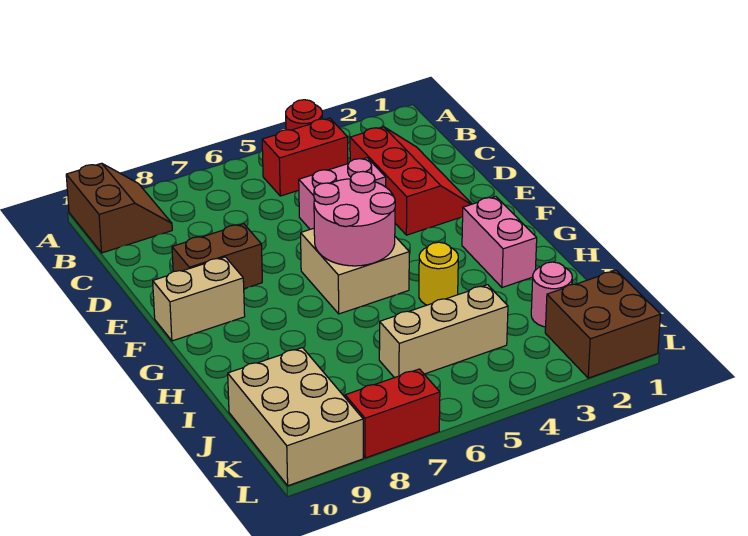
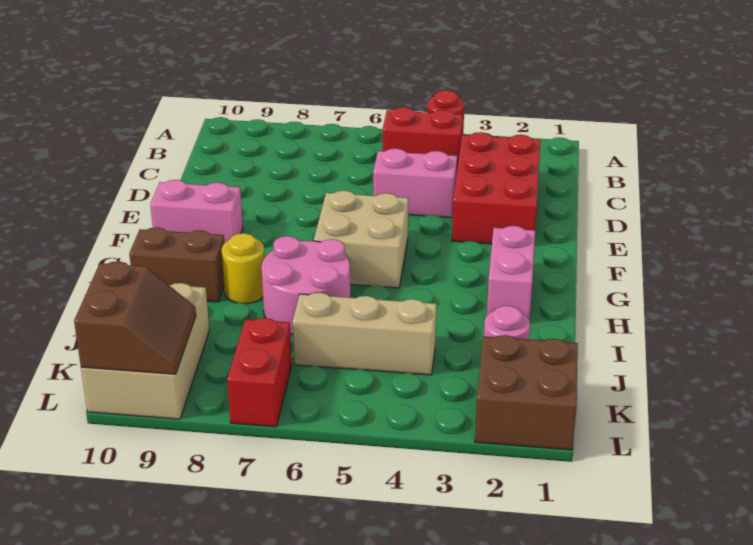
brown 2x2 slope [66,163,172,253] -> brown 2x2 slope moved to [74,261,196,374]
red 2x3 slope [350,127,472,235] -> red 2x3 brick [452,132,541,244]
brown 1x2 brick [172,224,262,289] -> brown 1x2 brick moved to [129,227,224,302]
pink 2x2 round brick [314,172,395,266] -> pink 2x2 round brick moved to [261,236,350,335]
tan 1x2 brick [153,257,245,341] -> pink 1x2 brick [150,180,243,243]
yellow 1x1 round brick [419,242,458,305] -> yellow 1x1 round brick moved to [222,233,265,304]
red 1x2 brick [345,369,440,458] -> red 1x2 brick turned to [227,318,292,427]

